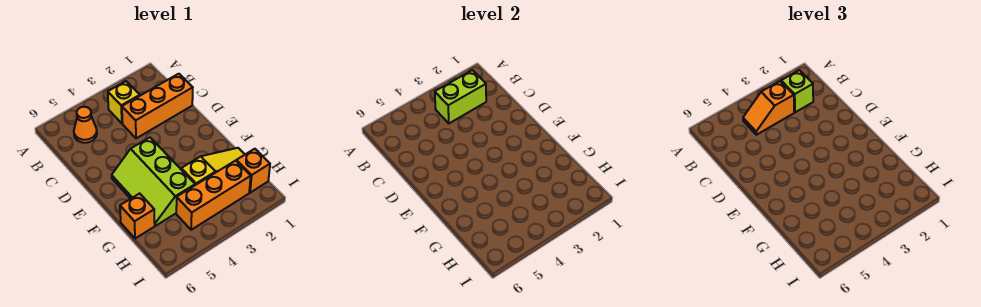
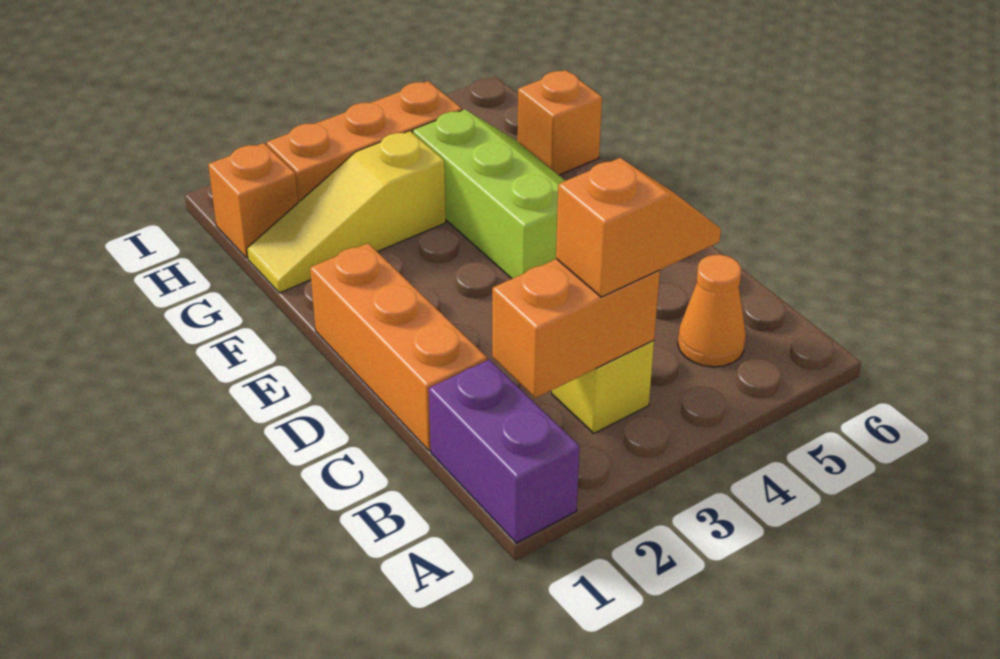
none -> purple 1x2 brick [429,360,580,543]
lime 1x2 brick [435,70,486,123] -> orange 1x2 brick [492,259,660,398]
lime 1x1 brick [781,70,813,112] -> none
orange 1x3 brick [122,74,193,138] -> orange 1x3 brick turned to [310,243,487,451]

